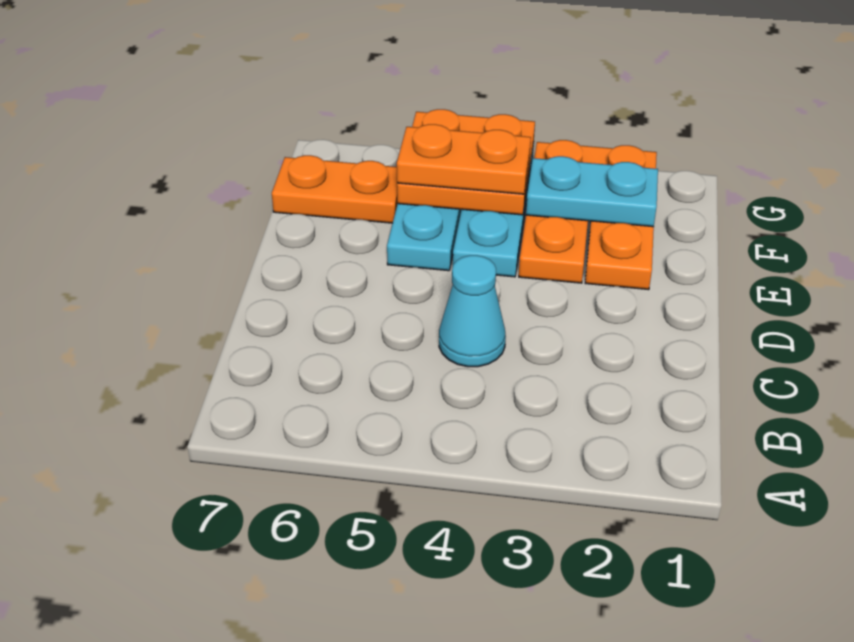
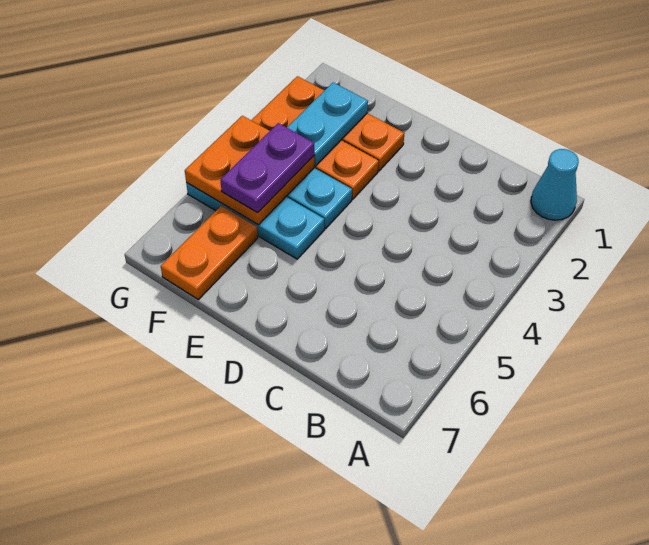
cyan 1x1 cone [439,255,506,367] -> cyan 1x1 cone moved to [531,149,579,220]
orange 1x2 plate [397,124,531,194] -> purple 1x2 plate [220,123,314,213]

